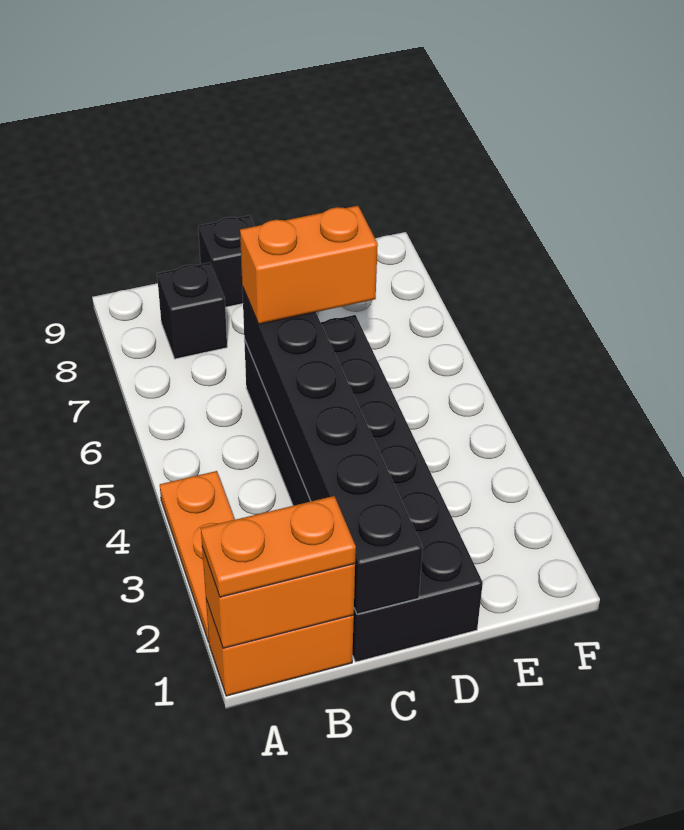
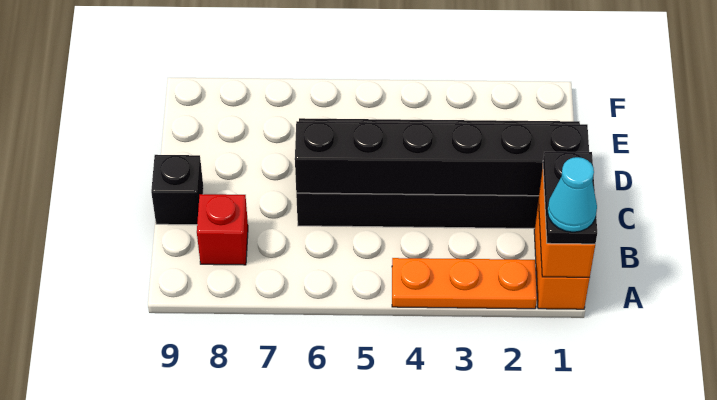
orange 1x2 plate [201,496,356,597] -> black 1x2 plate [543,152,597,244]
none -> cyan 1x1 cone [547,157,597,232]
black 1x1 brick [157,262,227,359] -> red 1x1 brick [197,194,248,265]
orange 1x2 brick [240,206,378,324] -> none

